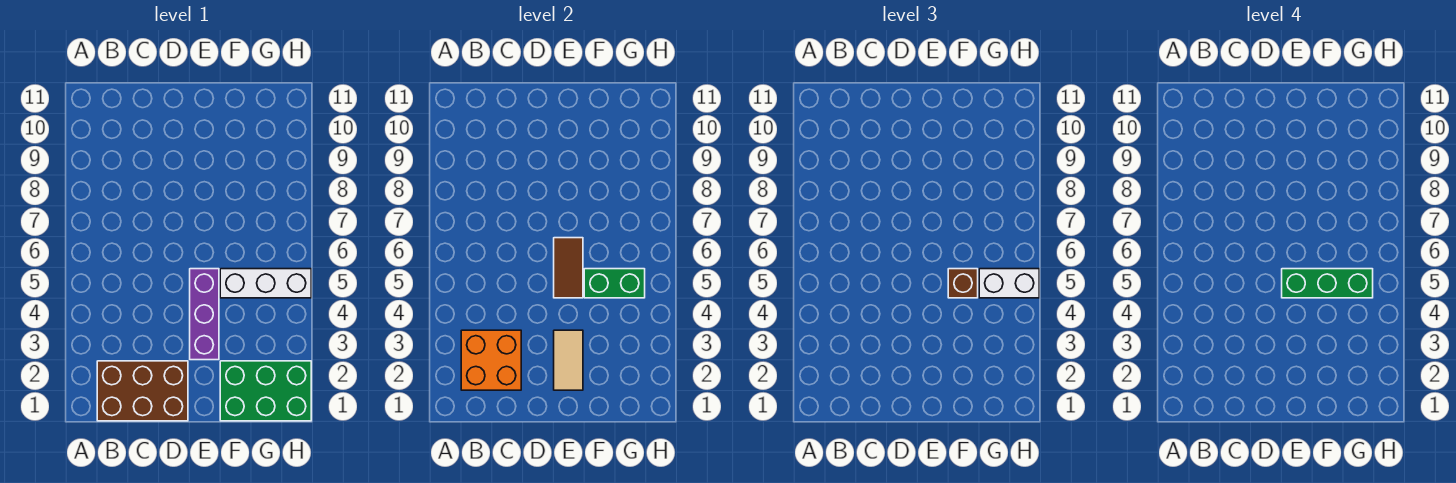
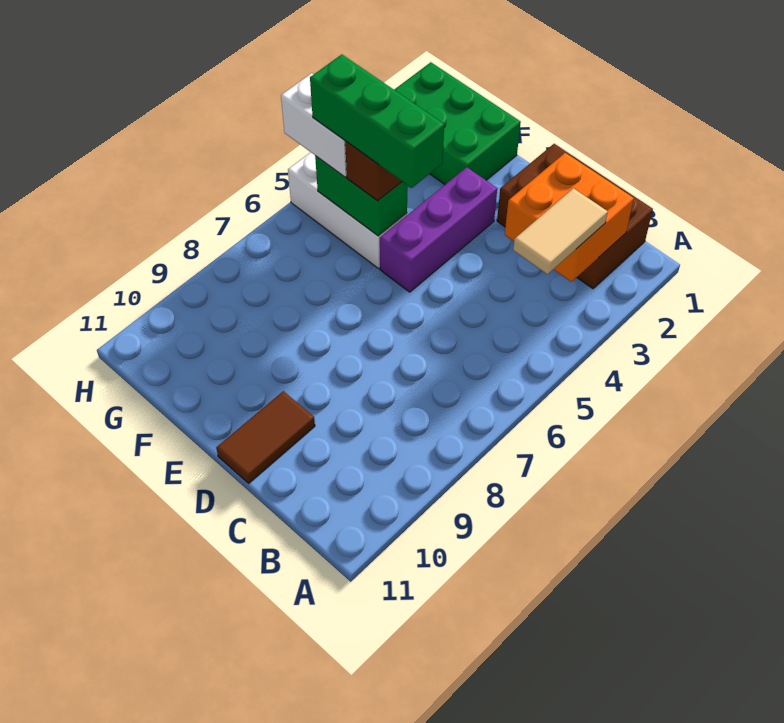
tan 1x2 tile [554,330,583,390] -> tan 1x2 tile moved to [513,188,608,274]
brown 1x2 tile [554,238,583,298] -> brown 1x2 tile moved to [216,391,315,483]

